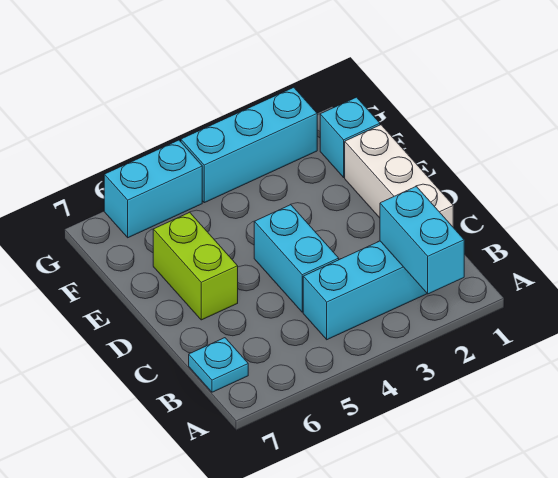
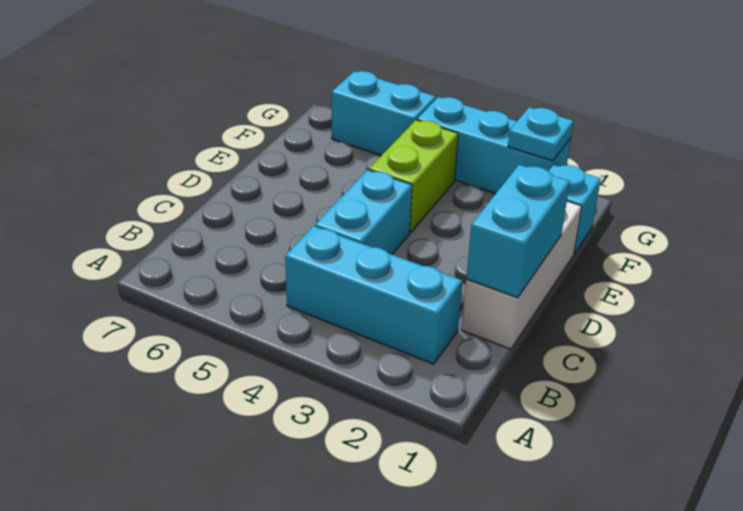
cyan 1x2 brick [380,186,464,294] -> cyan 1x2 brick moved to [466,165,570,298]
cyan 1x1 plate [189,338,248,392] -> cyan 1x1 plate moved to [508,107,574,161]
lime 1x2 brick [153,212,238,320] -> lime 1x2 brick moved to [369,120,458,233]

